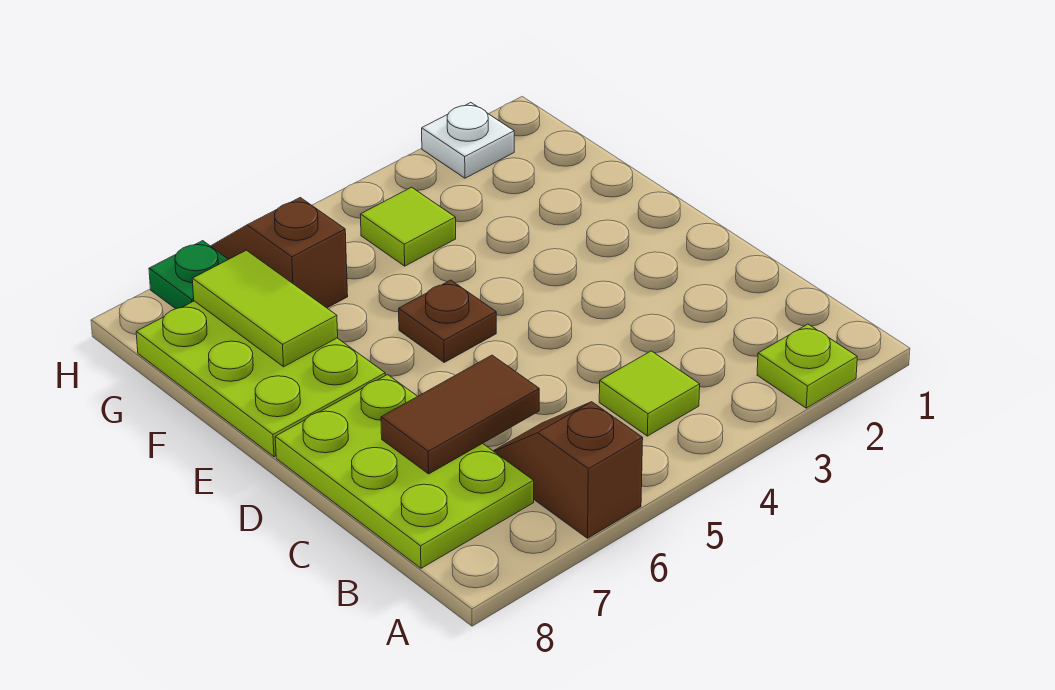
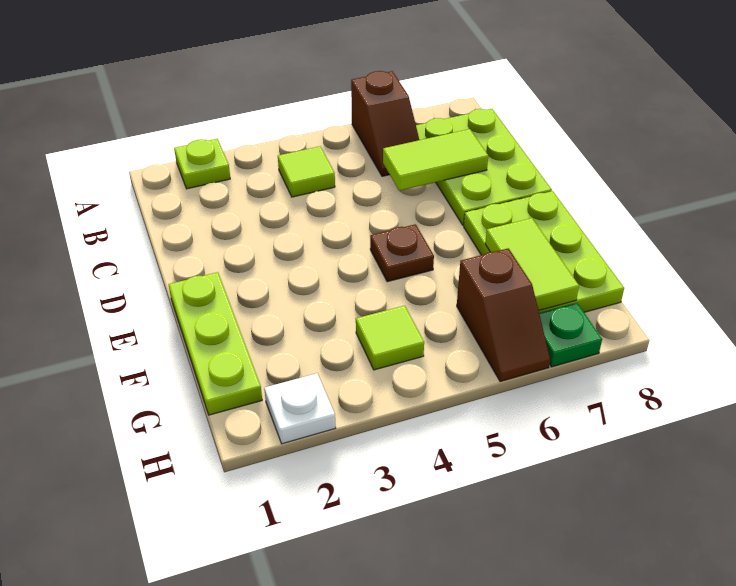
brown 1x2 tile [381,355,539,474] -> lime 1x2 tile [383,129,488,191]
none -> lime 1x3 plate [168,272,262,415]

